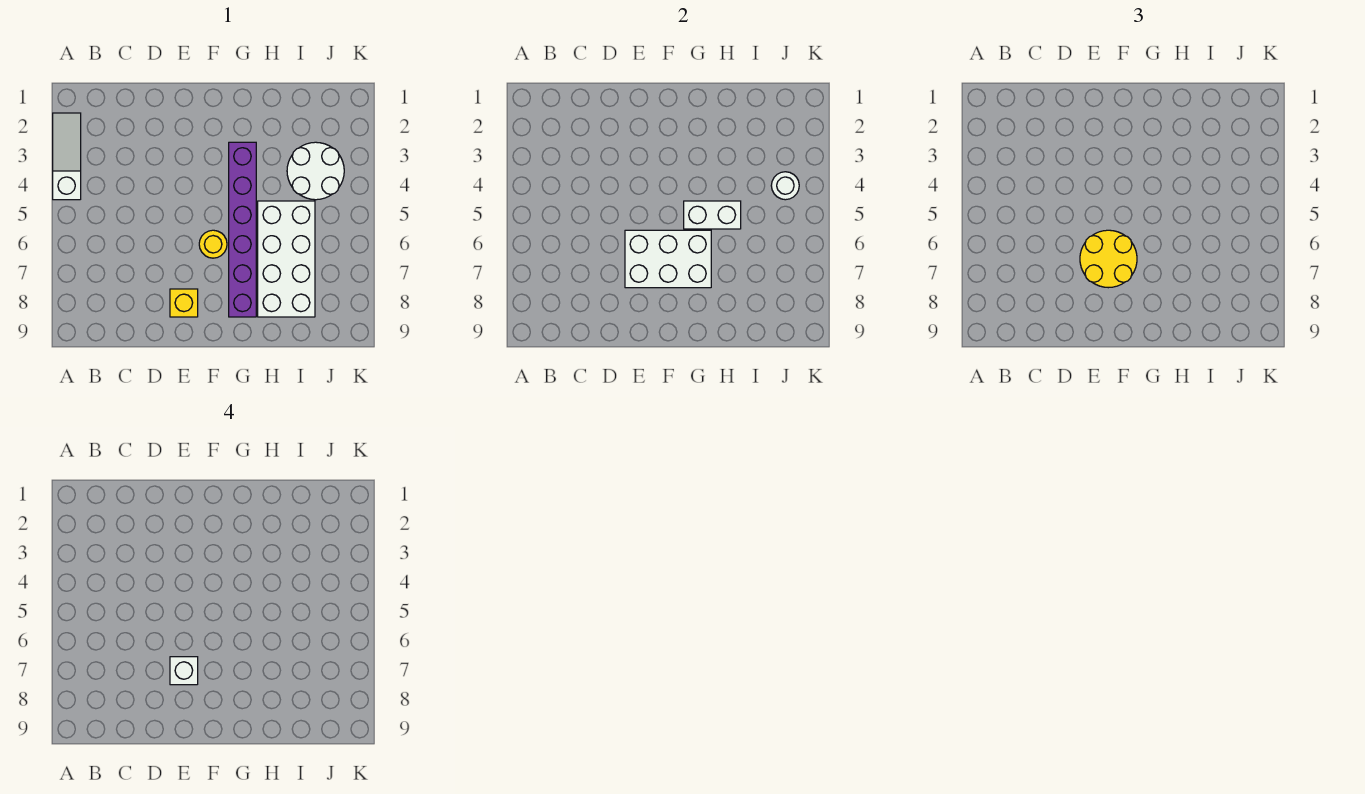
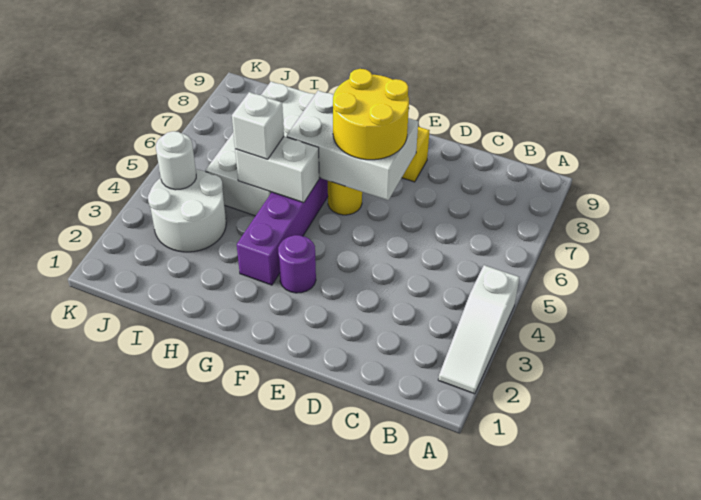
white 1x1 brick [170,657,198,685] -> white 1x1 brick moved to [232,92,284,159]
none -> purple 1x1 round brick [278,235,316,293]

